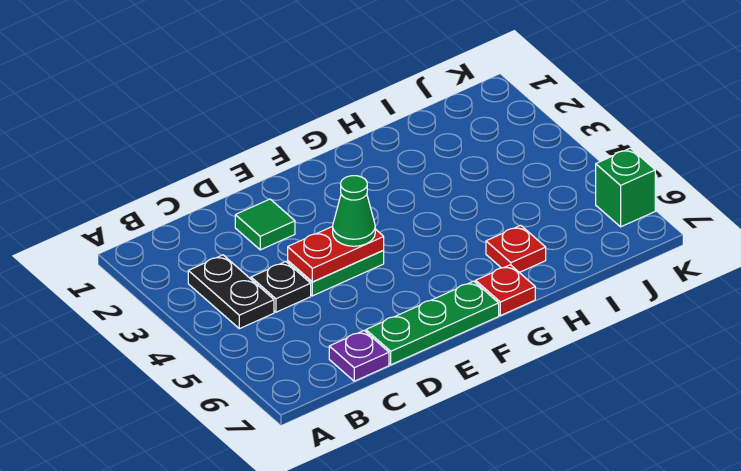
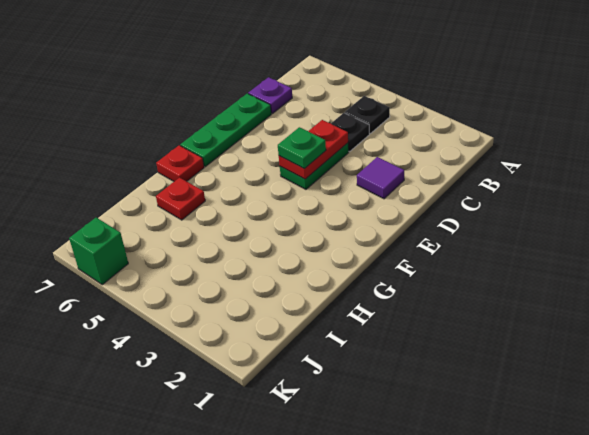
black 1x2 plate [188,255,274,329] -> black 1x1 plate [345,96,390,133]
green 1x1 tile [235,199,295,250] -> purple 1x1 tile [357,157,404,199]
green 1x1 cone [333,176,375,246] -> green 1x1 plate [278,127,326,169]

